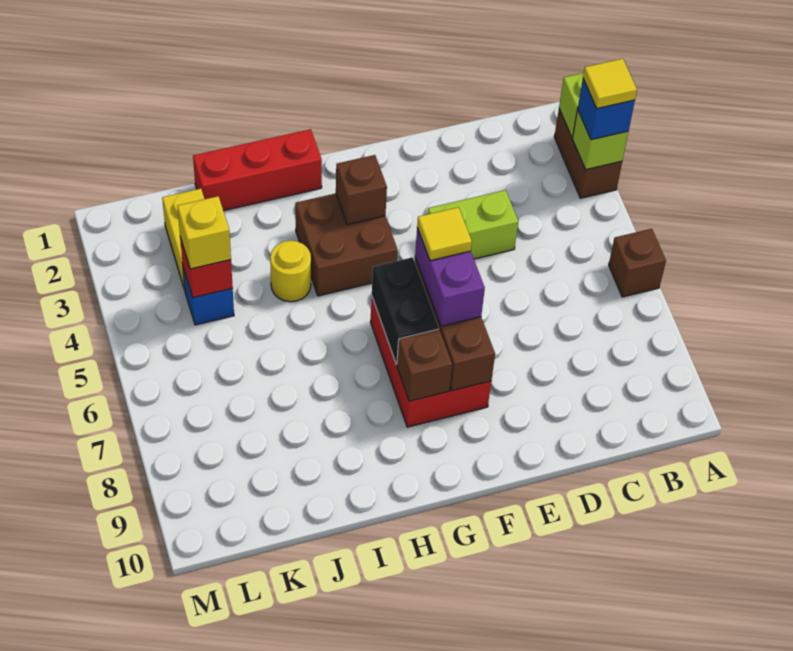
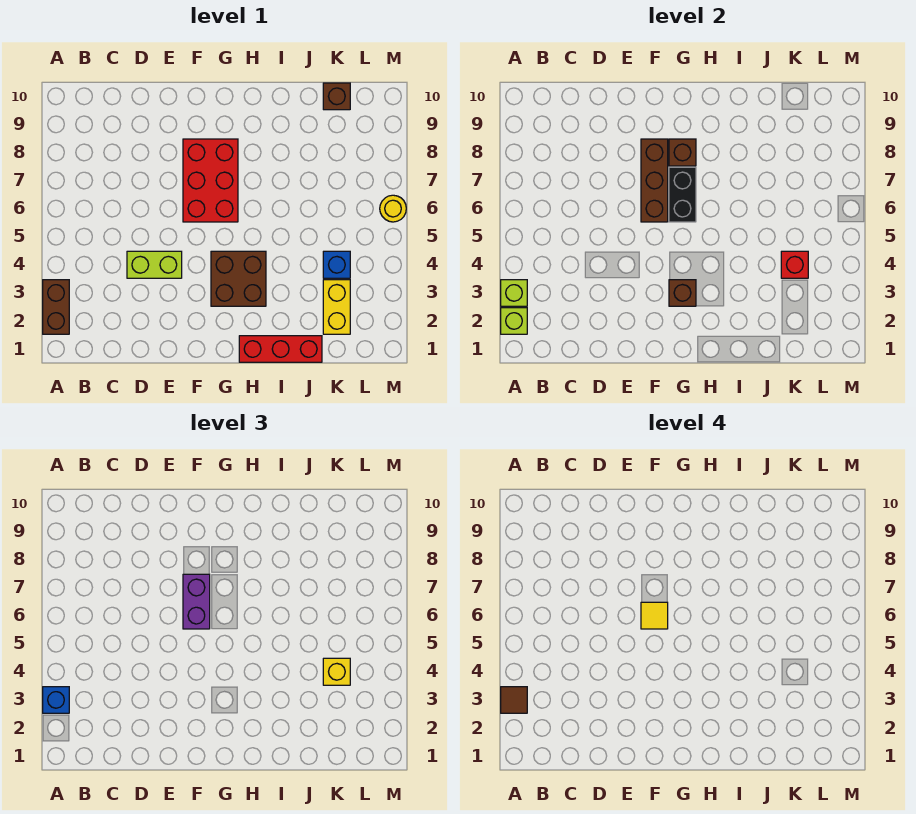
yellow 1x1 tile [583,59,637,109] -> brown 1x1 tile [501,687,527,713]
brown 1x1 brick [609,229,666,297] -> brown 1x1 brick moved to [323,83,350,110]
yellow 1x1 round brick [270,241,311,302] -> yellow 1x1 round brick moved to [380,195,406,222]

